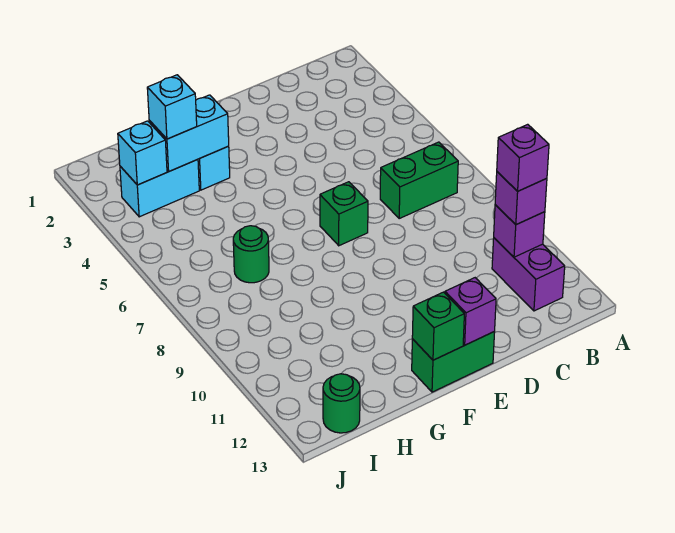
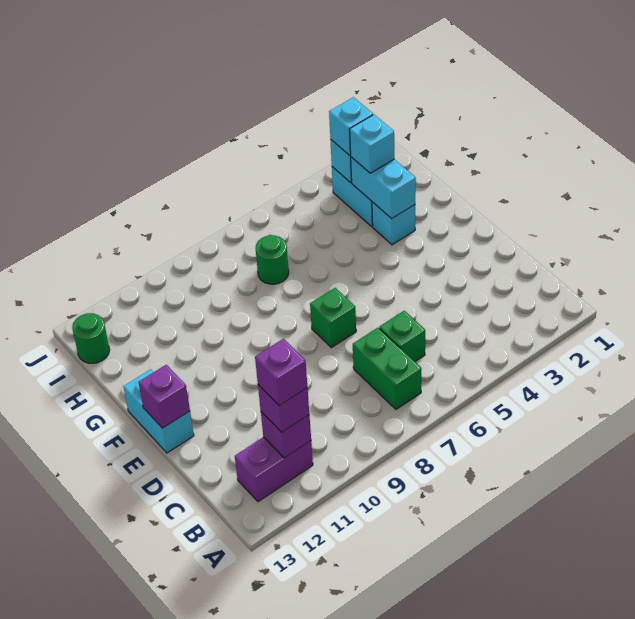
green 1x2 brick [412,332,495,392] -> cyan 1x2 brick [123,370,194,453]
green 1x1 brick [412,292,464,360] -> green 1x1 brick moved to [379,311,425,361]
none -> cyan 1x1 brick [329,97,373,155]

